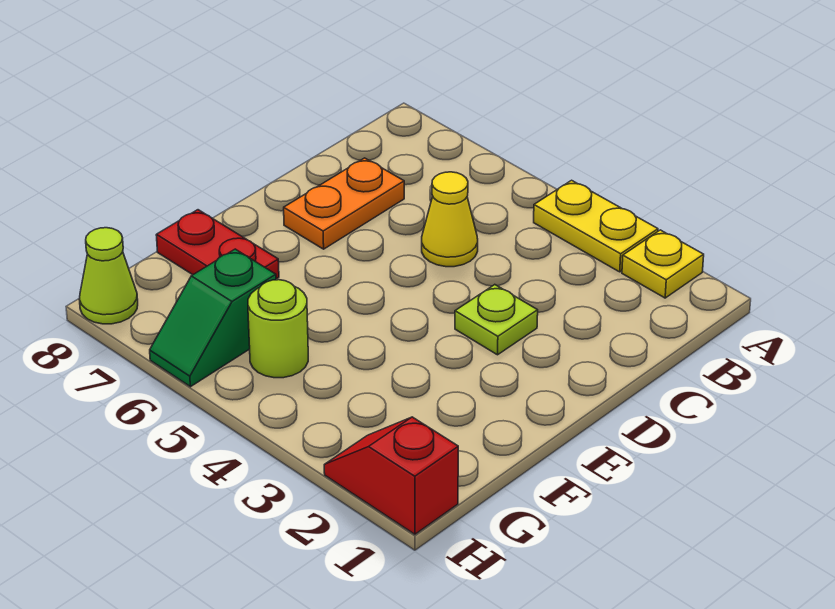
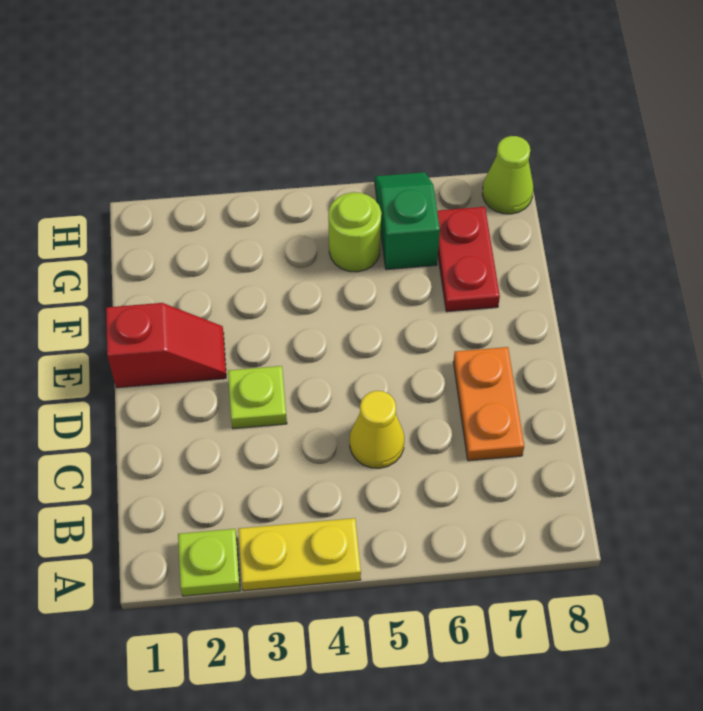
yellow 1x1 plate [622,230,704,298] -> lime 1x1 plate [178,529,240,596]
red 1x2 plate [156,210,279,279] -> red 1x2 plate turned to [437,207,500,312]
red 1x2 slope [324,417,458,534] -> red 1x2 slope moved to [106,303,226,388]

